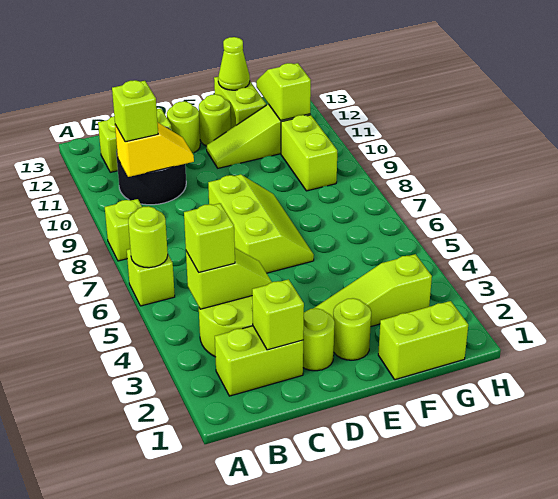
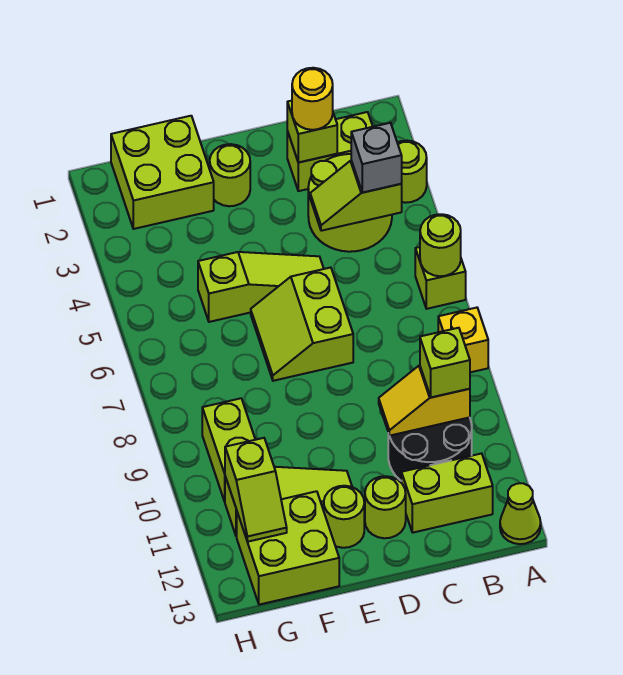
lime 1x1 brick [105,199,142,261] -> yellow 1x1 brick [438,308,488,372]
lime 1x1 brick [184,203,235,272] -> grey 1x1 brick [351,123,402,193]
none -> yellow 1x1 round brick [292,68,333,130]
lime 1x1 round brick [303,308,335,371] -> lime 1x1 round brick moved to [397,141,427,203]
lime 2x3 slope [208,174,314,273] -> lime 2x2 slope [251,267,353,381]
lime 1x3 slope [313,254,432,326] -> lime 1x3 slope moved to [198,252,324,322]
lime 1x2 brick [378,301,468,380] -> lime 2x2 brick [111,116,214,229]
lime 1x2 brick [214,77,266,129] -> lime 2x2 brick [237,491,339,605]
lime 1x1 cone [218,37,250,90] -> lime 1x1 cone moved to [500,483,541,544]

